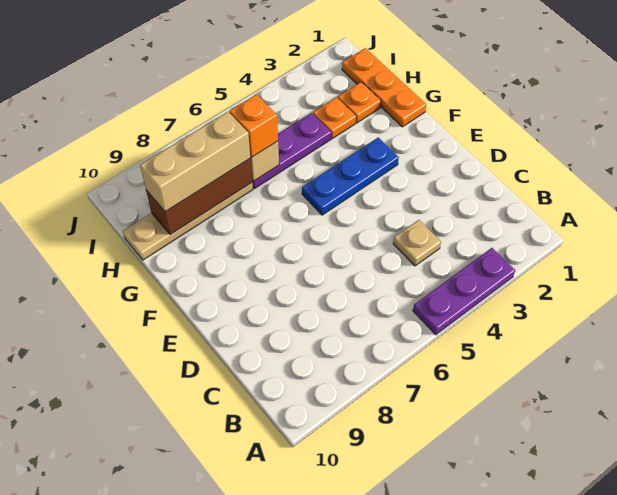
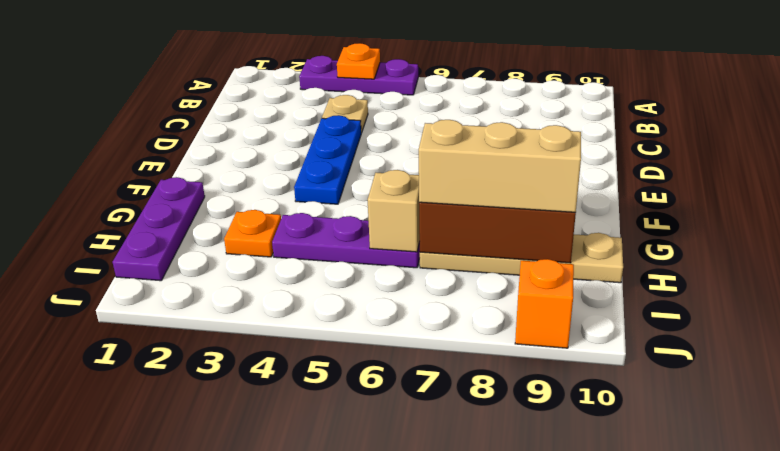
blue 1x3 plate [302,138,399,215] -> blue 1x3 plate turned to [294,115,361,204]
orange 1x3 plate [342,48,426,127] -> purple 1x3 plate [113,177,205,281]
orange 1x1 plate [338,82,381,123] -> orange 1x1 plate moved to [337,43,380,79]
orange 1x1 brick [230,94,278,157] -> orange 1x1 brick moved to [515,259,574,348]

